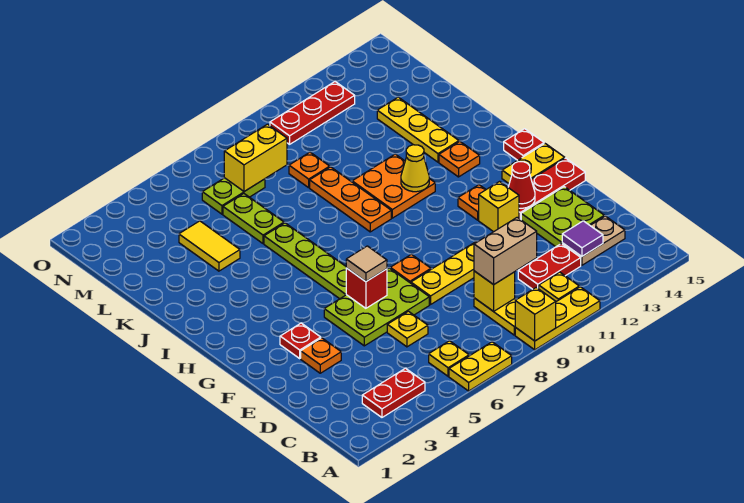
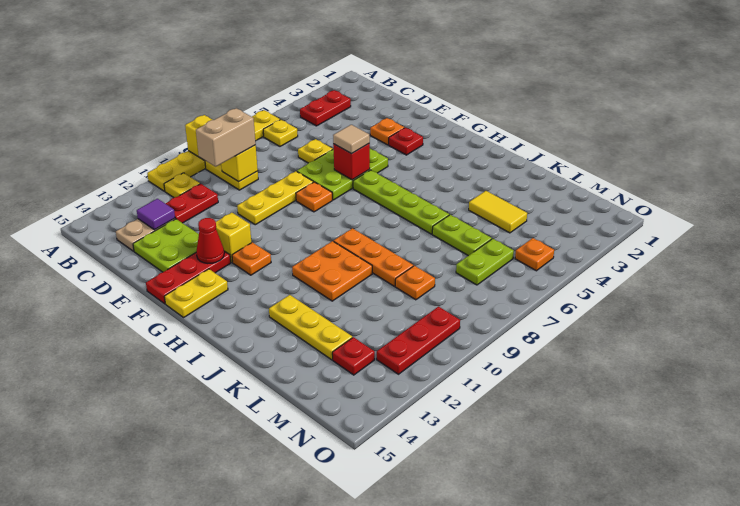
red 1x1 plate [504,129,544,160] -> red 1x1 plate moved to [332,337,375,375]
yellow 1x1 cone [401,145,429,192] -> none
orange 1x1 plate [439,142,480,177] -> orange 1x1 plate moved to [515,238,554,271]
yellow 1x2 brick [224,124,287,191] -> none

